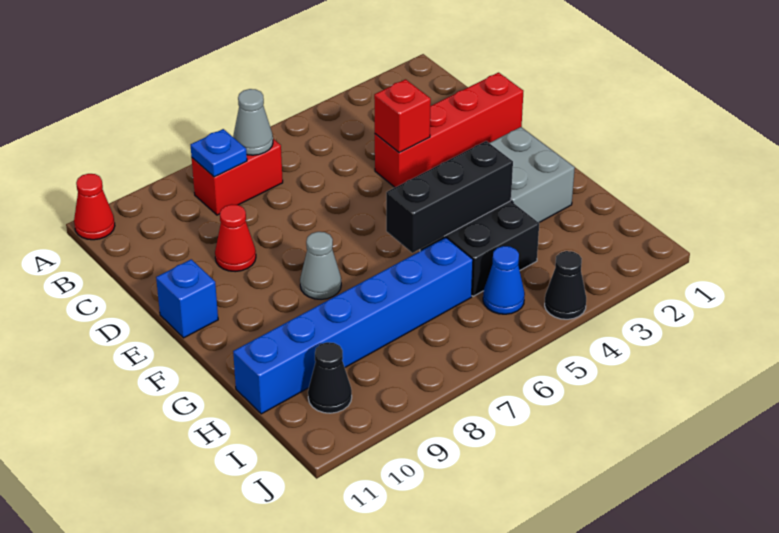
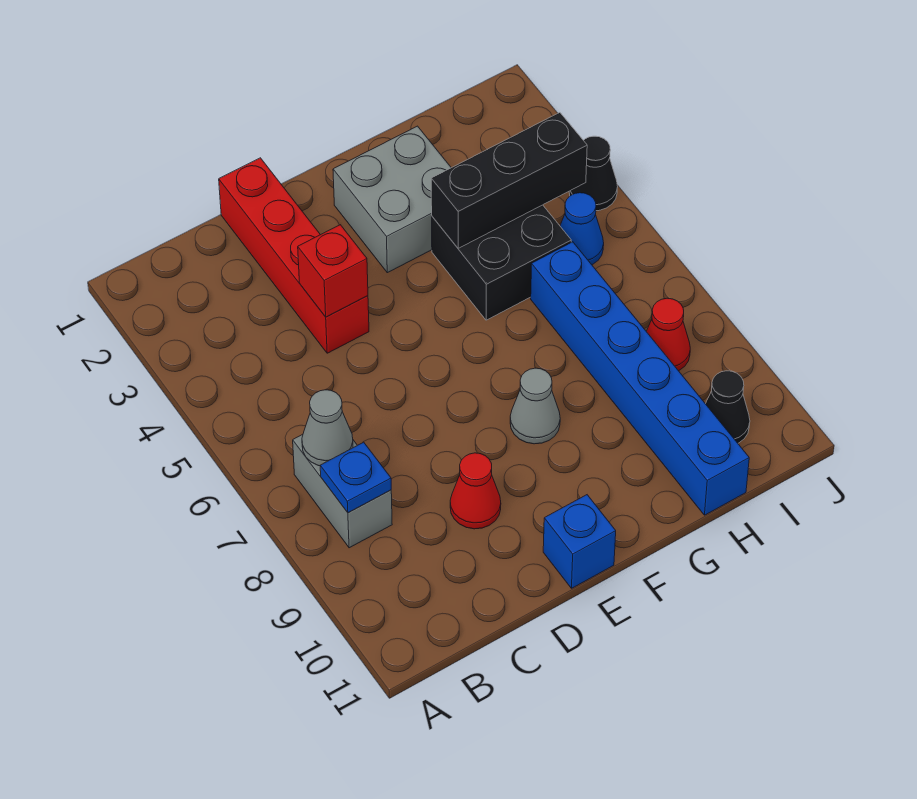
red 1x1 cone [74,174,115,240] -> red 1x1 cone moved to [646,298,690,371]
red 1x2 brick [192,139,283,215] -> grey 1x2 brick [293,434,392,548]
black 1x3 brick [386,141,513,253] -> black 1x3 brick turned to [431,113,587,248]

